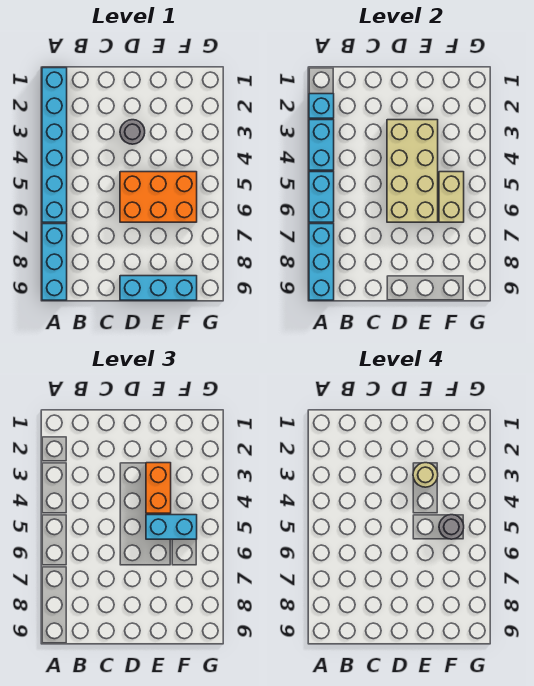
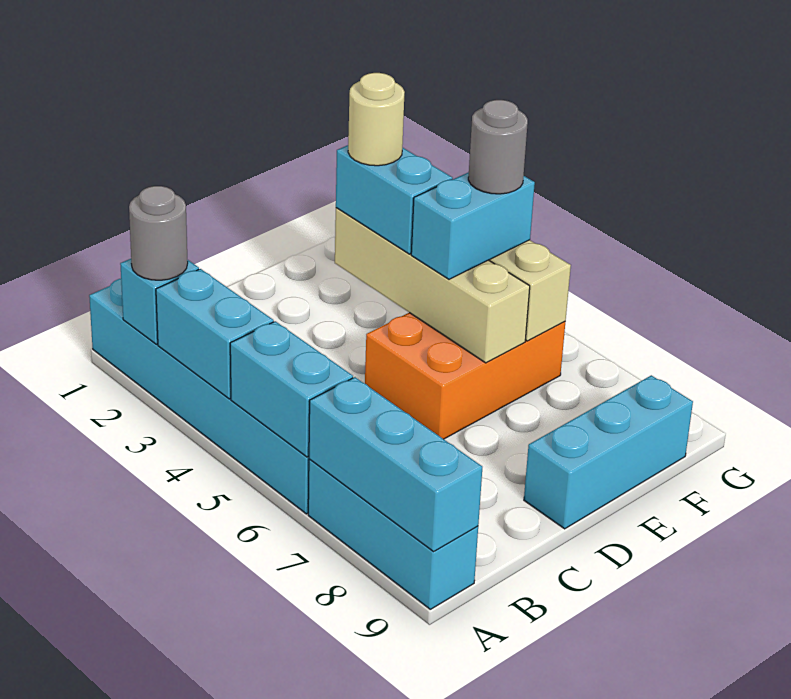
grey 1x1 round brick [120,120,145,144] -> grey 1x1 round brick moved to [129,186,188,280]
tan 2x4 brick [387,120,438,222] -> tan 1x4 brick [335,208,530,363]
orange 1x2 brick [146,463,171,513] -> cyan 1x2 brick [336,145,453,254]

